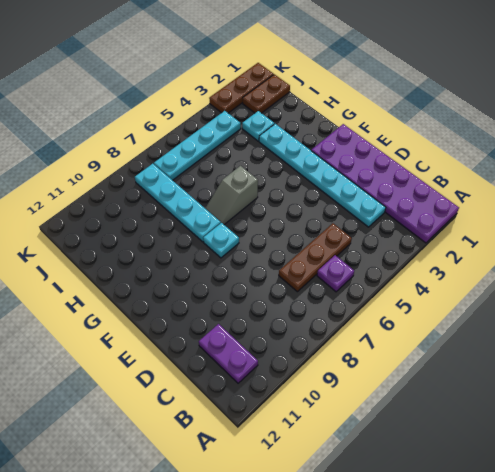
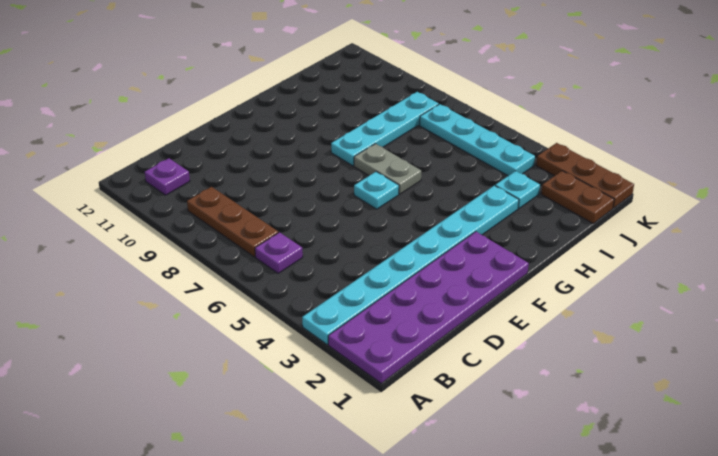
purple 1x2 plate [199,324,258,383] -> purple 1x1 plate [145,158,190,195]
cyan 1x6 plate [259,124,386,227] -> cyan 1x8 plate [302,185,519,344]
brown 1x3 plate [279,223,352,292] -> brown 1x3 plate moved to [187,187,278,257]
cyan 1x1 plate [203,223,239,258] -> cyan 1x1 plate moved to [354,172,399,209]
grey 1x2 slope [205,166,258,225] -> grey 1x2 plate [354,144,421,194]

